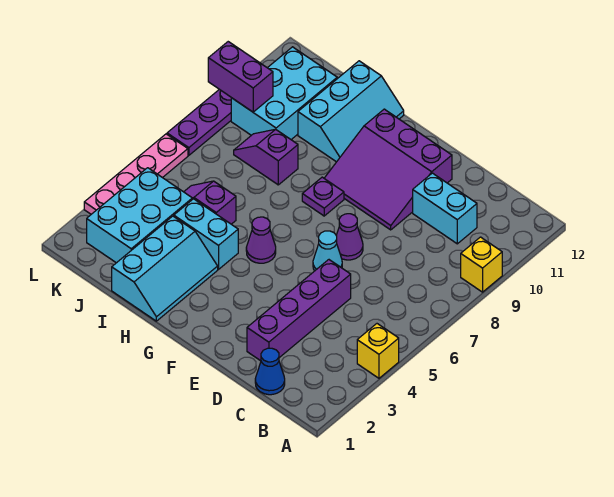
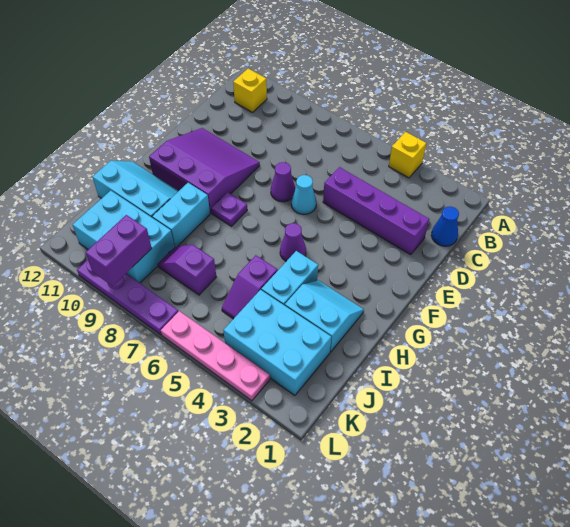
yellow 1x1 brick [461,237,502,292] -> yellow 1x1 brick moved to [233,69,267,112]
cyan 1x2 brick [413,173,477,244] -> cyan 1x2 brick moved to [152,183,210,247]
purple 3x3 slope [324,109,452,230] -> purple 3x3 slope turned to [149,128,260,213]
cyan 2x3 slope [112,216,218,321] -> cyan 2x2 slope [285,280,364,352]
purple 1x2 slope [234,129,298,185] -> purple 1x2 slope turned to [158,245,216,295]

